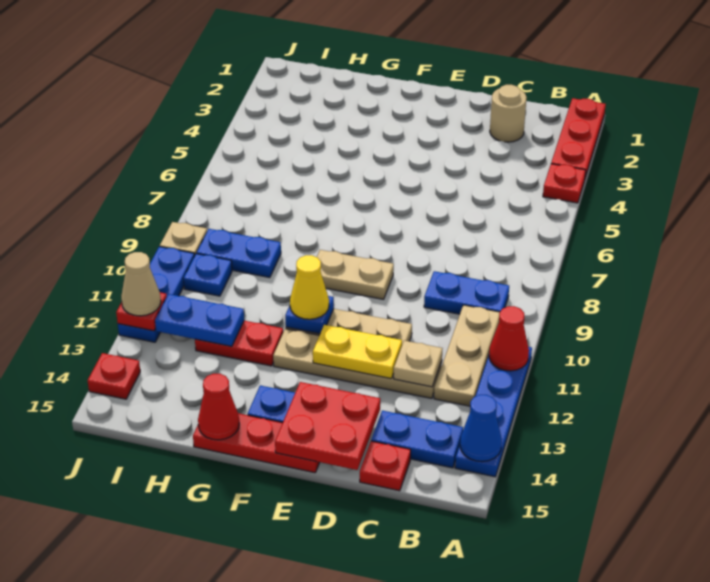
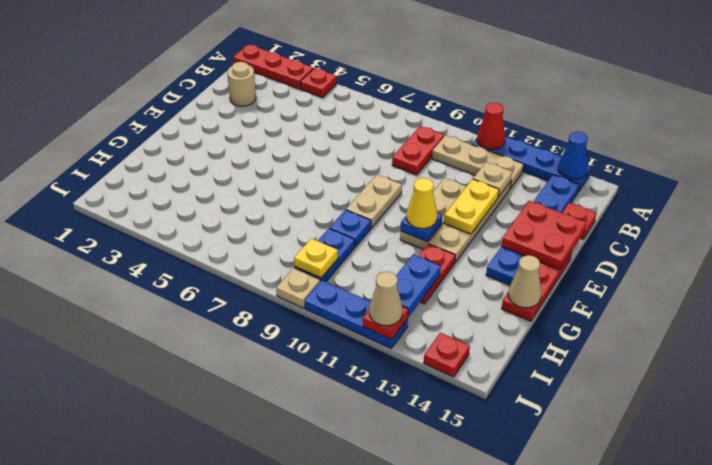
blue 1x2 plate [424,271,509,314] -> red 1x2 plate [392,126,444,175]
red 1x1 cone [198,374,239,440] -> tan 1x1 cone [508,255,541,308]
none -> yellow 1x1 plate [294,238,338,278]
blue 1x1 plate [184,254,232,296] -> blue 1x1 plate moved to [330,210,371,247]

